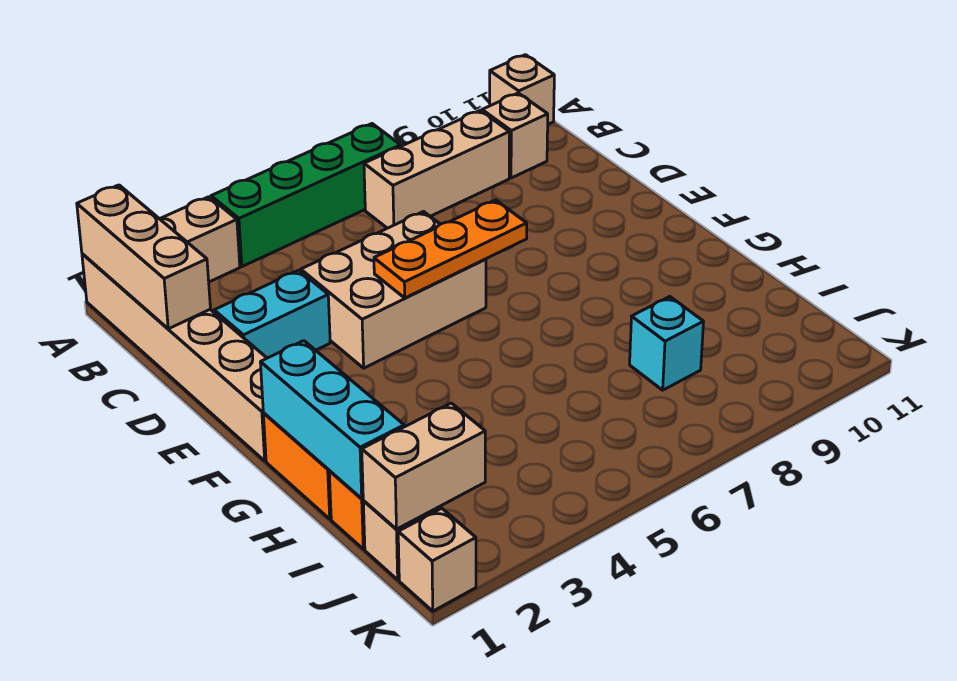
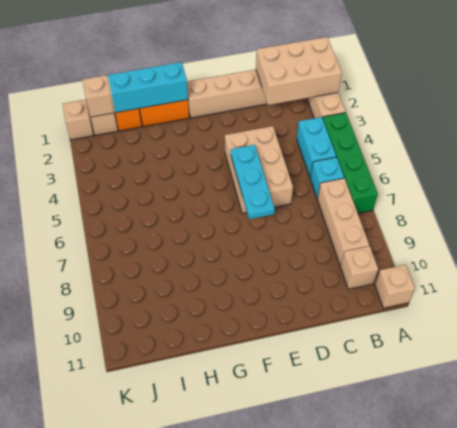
tan 1x3 brick [77,185,210,329] -> tan 2x3 brick [256,37,342,105]
cyan 1x2 brick [214,270,330,358] -> cyan 1x2 brick moved to [297,117,336,177]
orange 1x3 plate [374,200,527,298] -> cyan 1x3 plate [231,145,275,219]
cyan 1x1 brick [630,297,704,390] -> cyan 1x1 brick moved to [310,157,344,199]
tan 1x2 brick [362,403,485,529] -> tan 1x1 brick [83,75,114,117]

